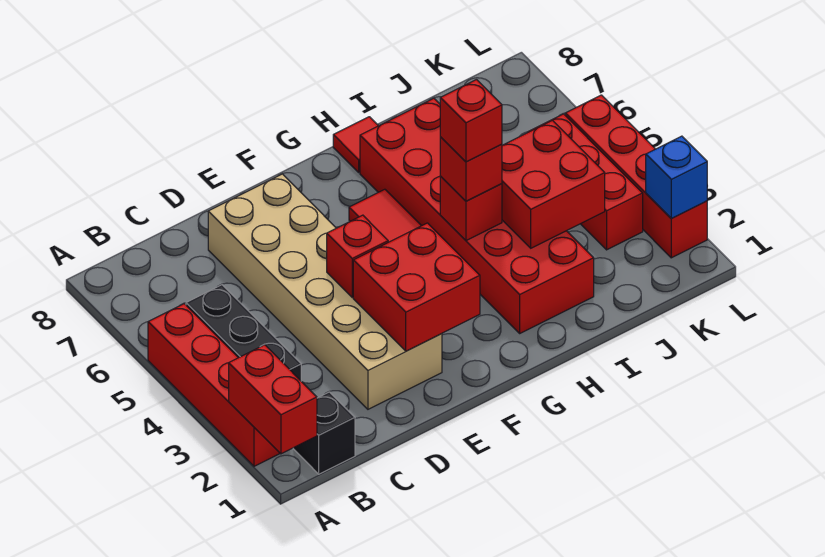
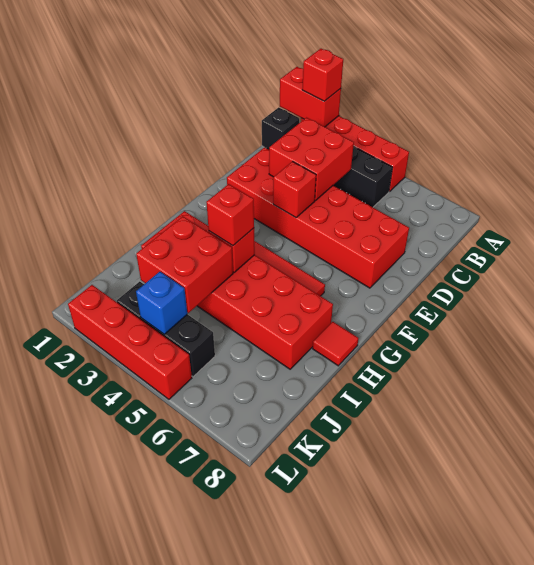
tan 2x6 brick [208,174,442,409] -> red 2x6 brick [227,147,409,288]
red 2x2 brick [353,223,480,351] -> red 2x2 brick moved to [269,118,354,200]
red 1x1 brick [440,80,502,162] -> red 1x1 brick moved to [302,49,343,101]
red 1x3 brick [527,114,643,250] -> black 1x3 brick [117,282,215,377]
blue 1x1 brick [646,136,707,218] -> blue 1x1 brick moved to [136,272,187,334]

